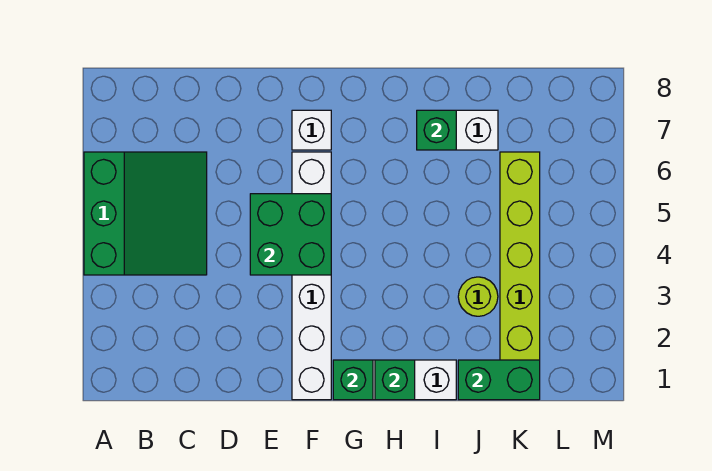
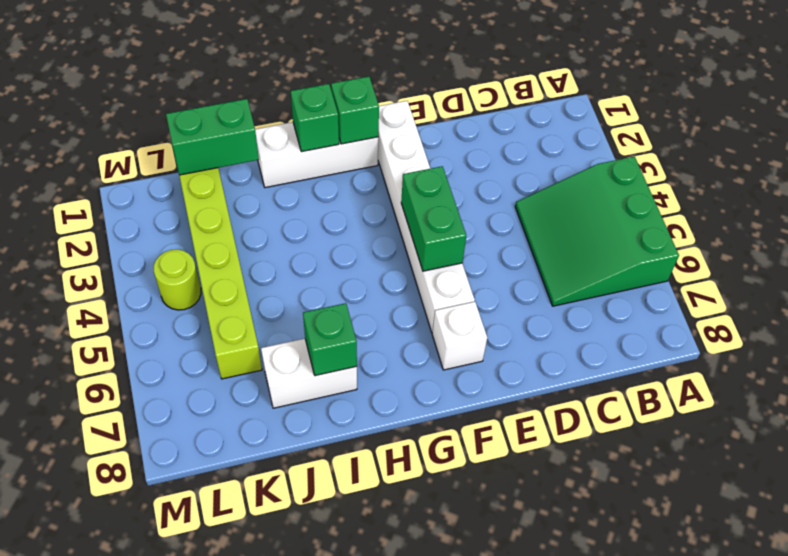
green 2x2 brick [250,194,331,275] -> green 1x2 brick [401,166,466,271]
lime 1x1 round brick [458,277,498,316] -> lime 1x1 round brick moved to [154,249,201,310]

